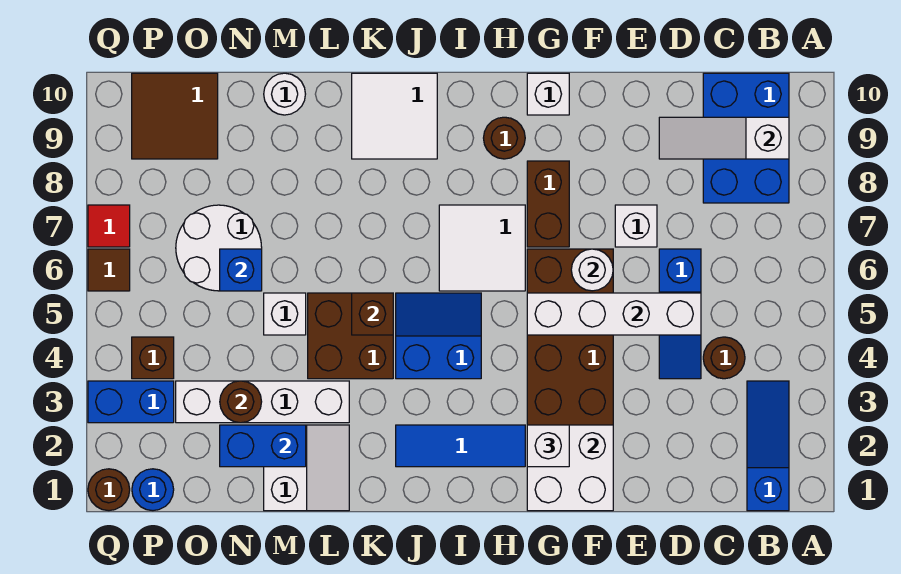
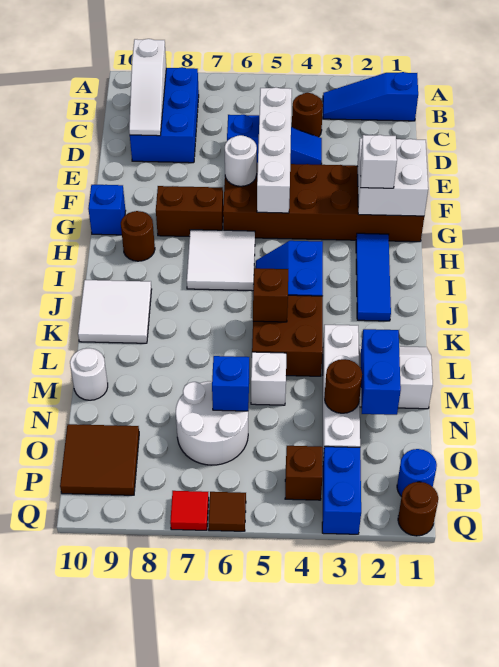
blue 2x3 brick [703,73,789,203] -> blue 2x3 brick turned to [130,67,199,163]
white 1x1 brick [615,205,657,247] -> none
white 1x1 brick [527,73,569,115] -> blue 1x1 brick [88,185,126,235]

